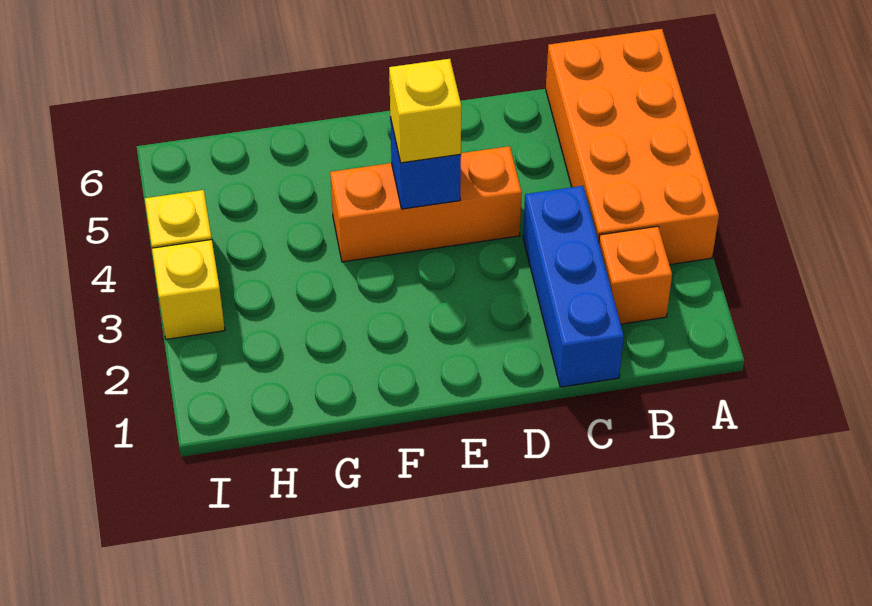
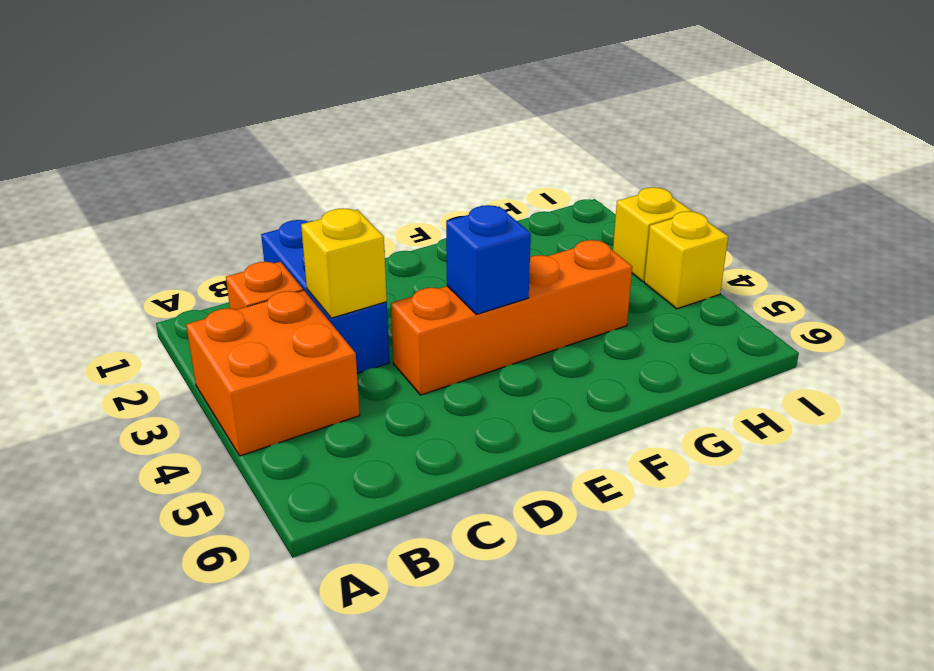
orange 2x4 brick [546,29,719,265] -> orange 2x2 brick [186,291,360,456]
orange 1x3 brick [330,146,522,262] -> orange 1x4 brick [391,240,632,395]
yellow 1x1 brick [389,59,462,163] -> yellow 1x1 brick moved to [301,208,387,318]

